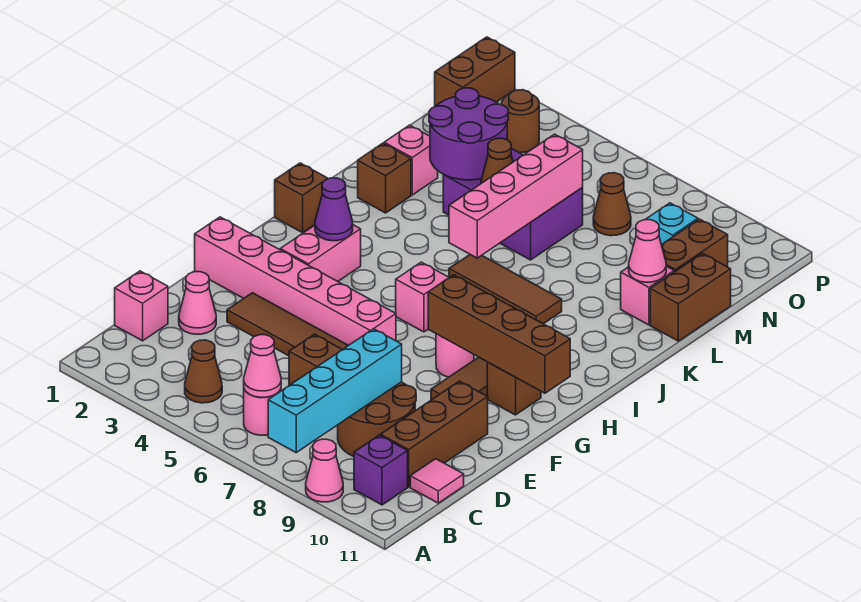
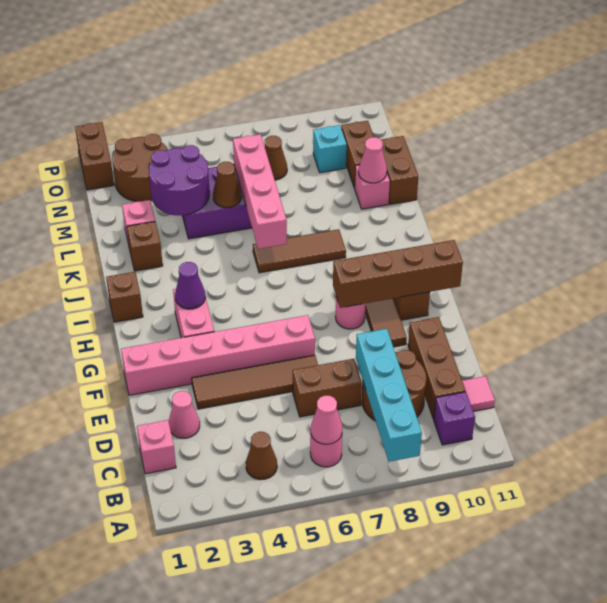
pink 1x1 cone [306,439,343,502] -> none
pink 1x1 brick [396,262,449,332] -> none
brown 1x1 round brick [502,90,539,153] -> brown 2x2 round brick [112,134,168,202]

